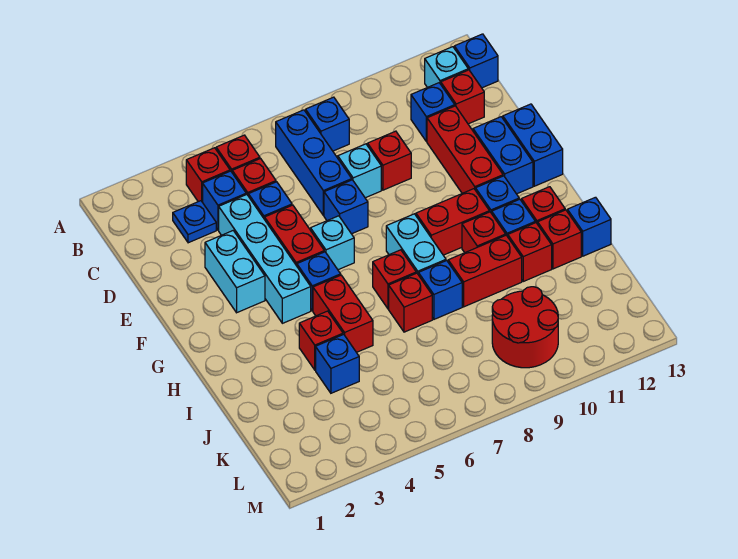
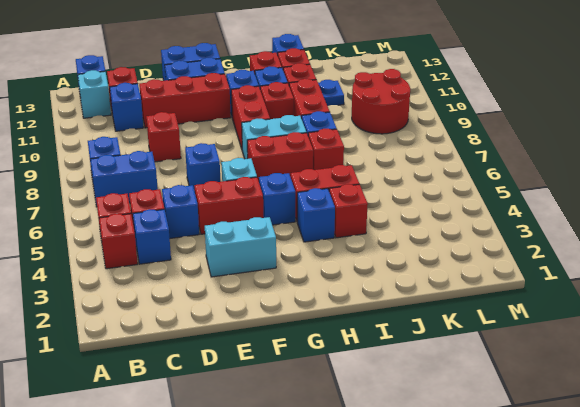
blue 1x3 brick [276,110,352,215] -> blue 1x2 brick [90,151,158,207]
blue 1x1 plate [173,201,216,243] -> blue 1x1 plate moved to [318,80,344,106]
cyan 1x4 brick [219,194,311,323] -> none
cyan 1x1 brick [338,144,381,198] -> none
red 1x1 brick [373,250,416,309] -> red 1x2 brick [247,132,313,181]
blue 1x1 brick [316,334,359,393] -> blue 1x1 brick moved to [297,188,335,242]

